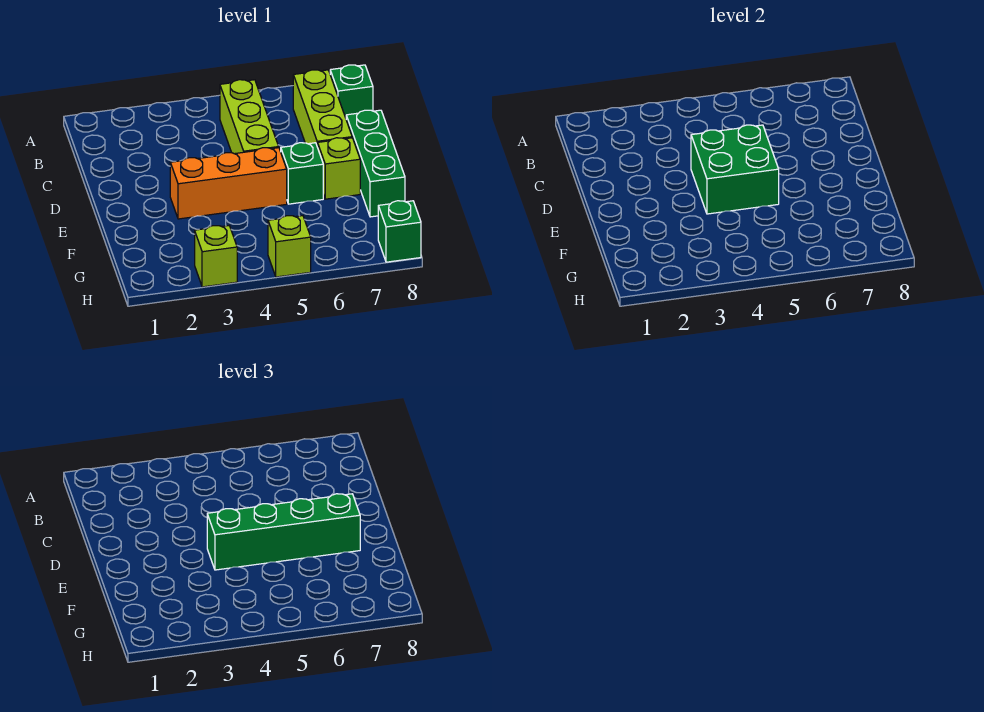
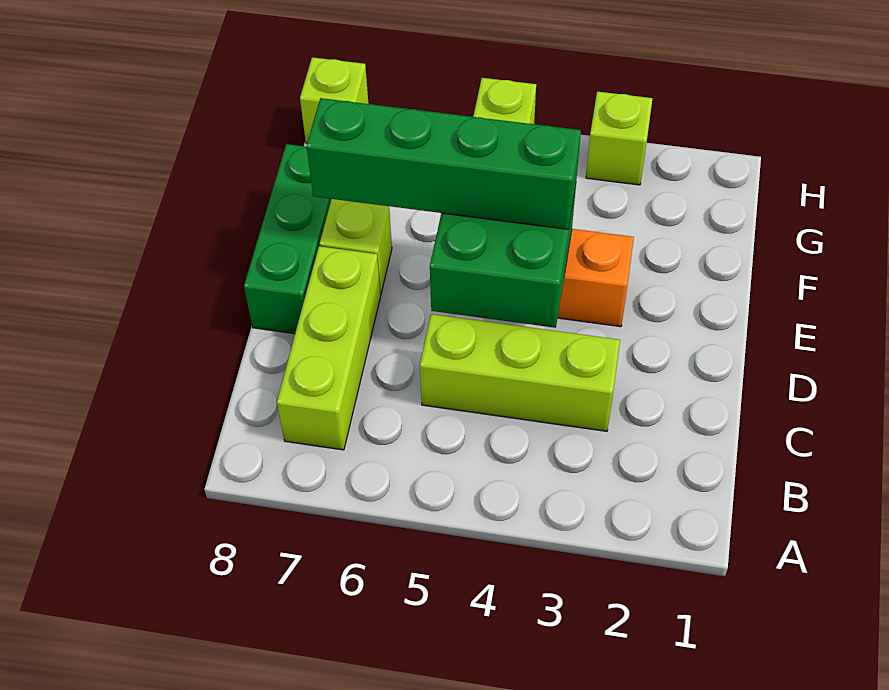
lime 1x3 brick [220,80,279,154] -> lime 1x3 brick turned to [420,314,620,431]
green 1x1 brick [330,65,373,118] -> none
green 1x1 brick [280,143,323,204] -> none
green 1x1 brick [378,201,421,262] -> lime 1x1 brick [300,57,369,143]

